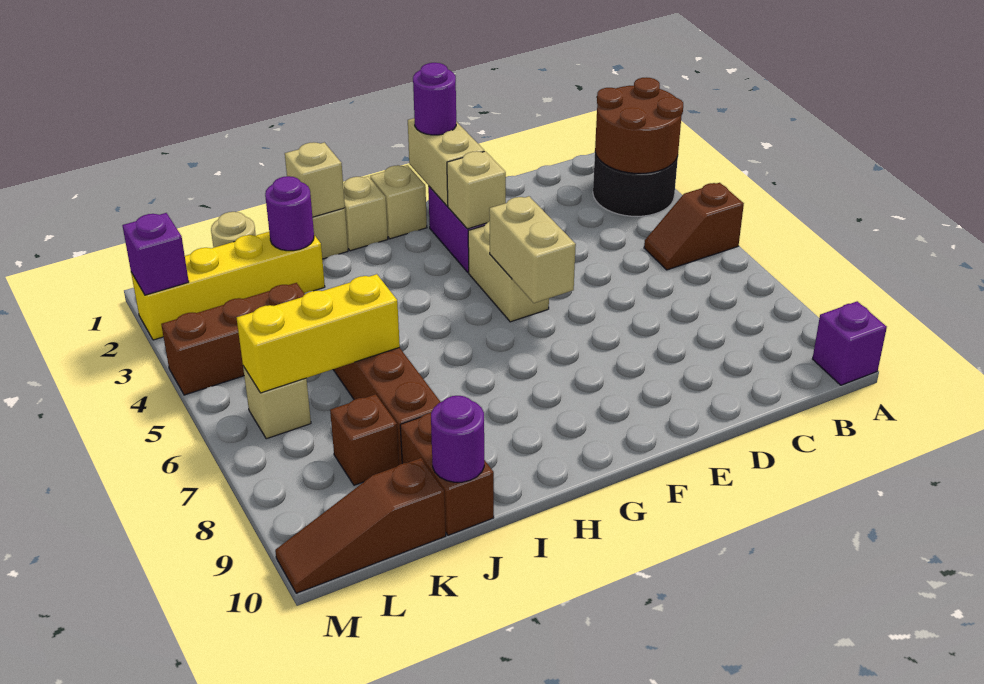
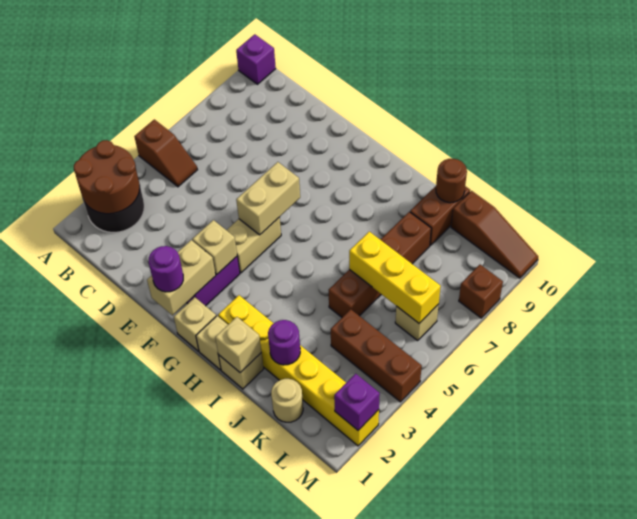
yellow 1x4 brick [131,232,325,340] -> yellow 1x6 brick [218,295,379,446]
purple 1x1 round brick [431,396,484,482] -> brown 1x1 round brick [436,159,467,203]
brown 1x1 brick [330,394,399,485] -> brown 1x1 brick moved to [459,265,503,318]

